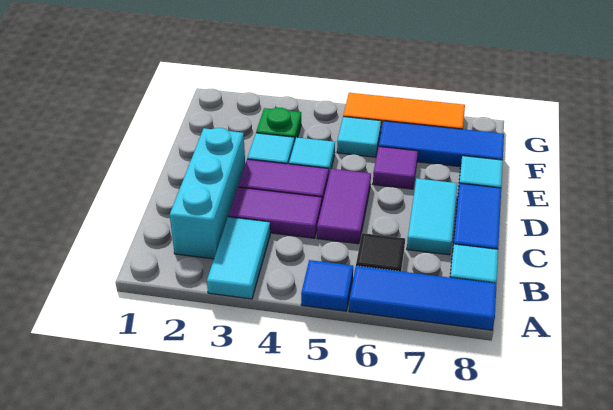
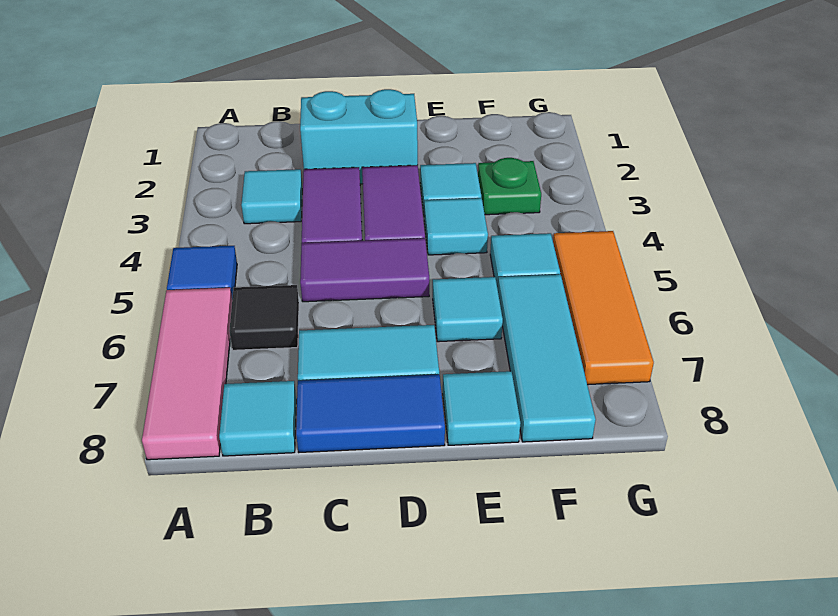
cyan 1x2 tile [207,217,270,299] -> cyan 1x1 tile [241,169,302,224]
blue 1x3 tile [349,266,497,330] -> pink 1x3 tile [142,288,232,460]
cyan 1x3 brick [170,128,245,259] -> cyan 1x2 brick [300,89,418,184]
purple 1x1 tile [373,146,418,189] -> cyan 1x1 tile [433,277,503,342]
blue 1x3 tile [379,121,504,167] -> cyan 1x3 tile [498,274,596,442]

